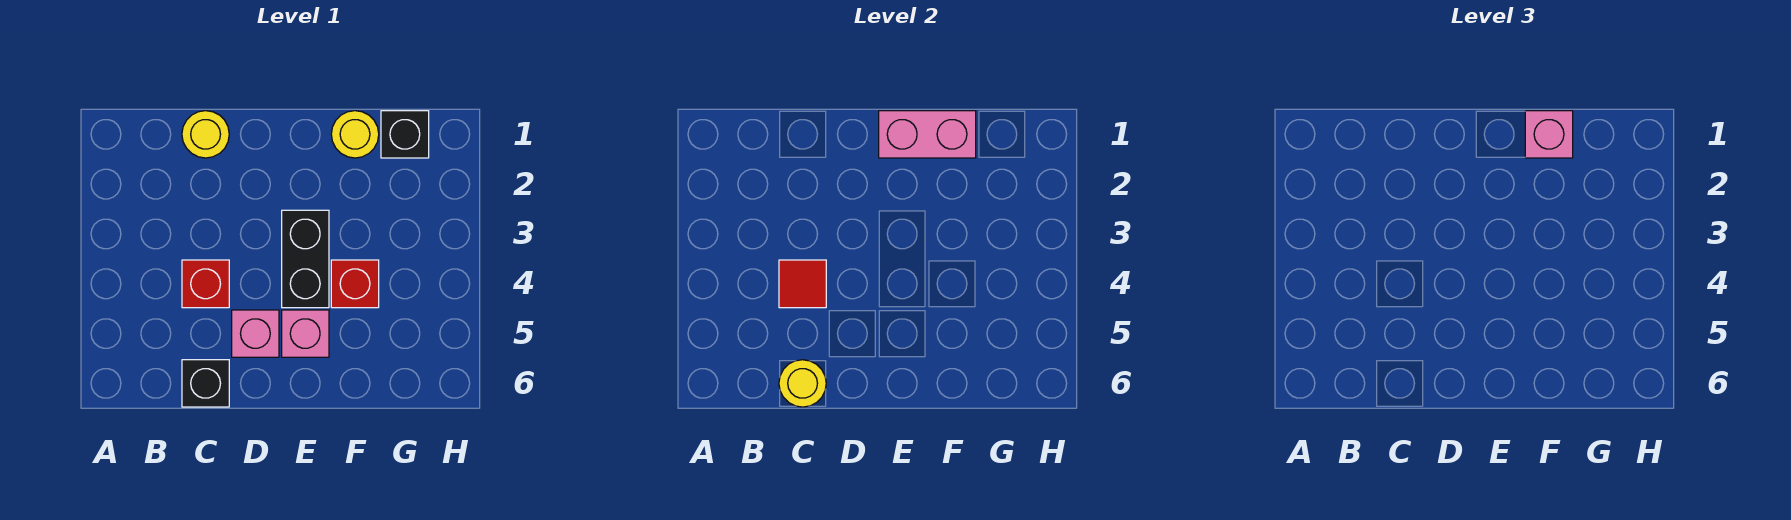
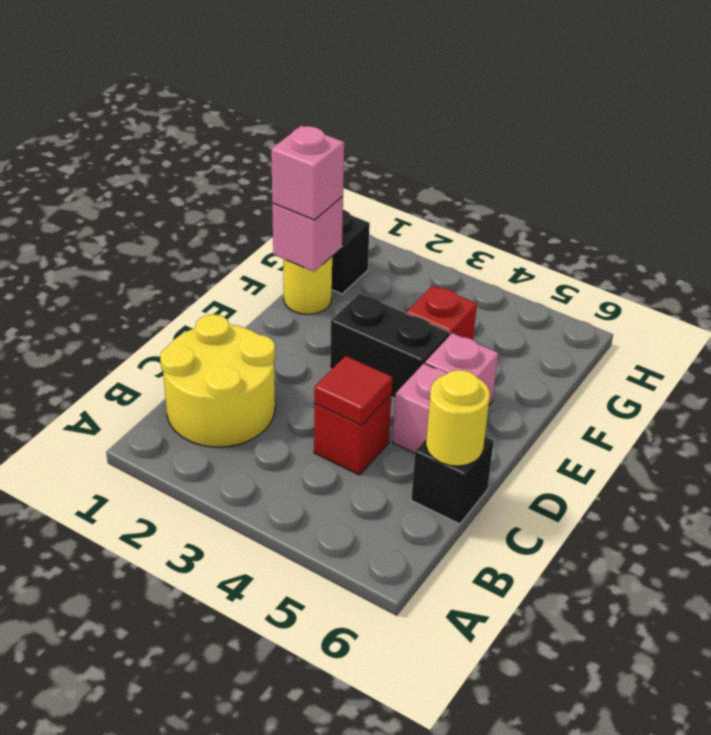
yellow 1x1 round brick [182,111,229,158] -> yellow 2x2 round brick [160,314,275,447]
pink 1x2 brick [879,111,976,158] -> pink 1x1 brick [272,196,343,272]

